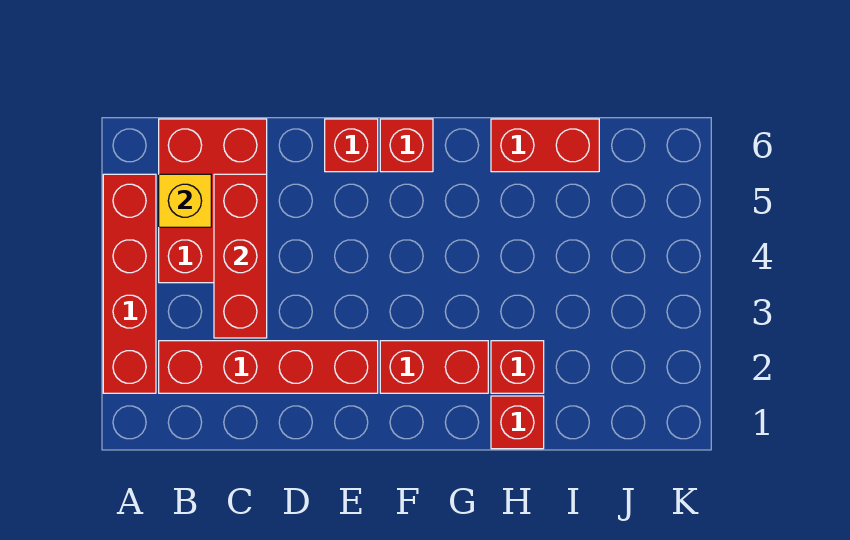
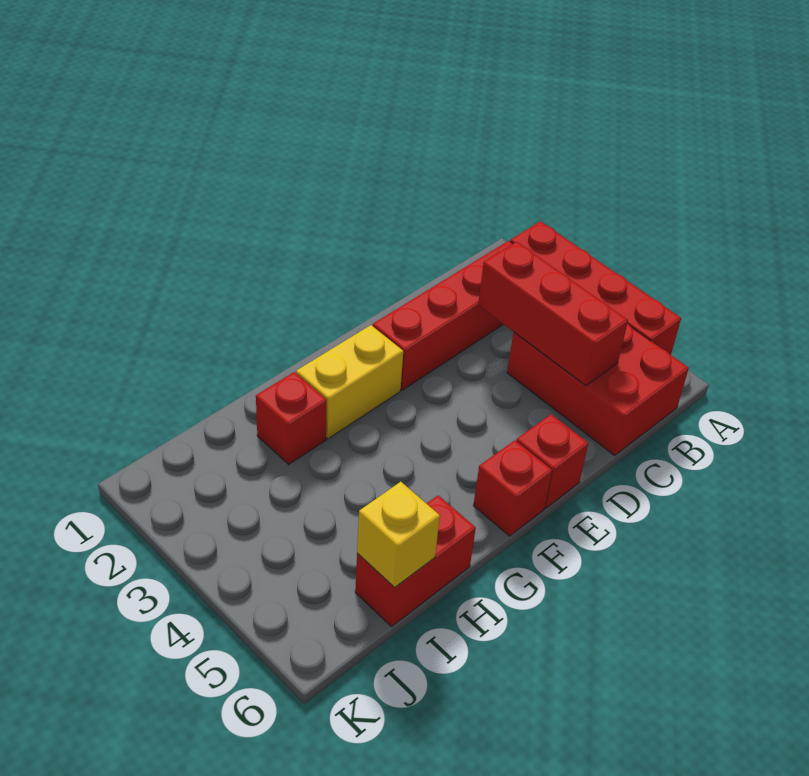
yellow 1x1 brick [159,174,211,227] -> yellow 1x1 brick moved to [357,482,440,588]
red 1x2 brick [380,341,488,393] -> yellow 1x2 brick [296,325,403,439]
red 1x1 brick [491,396,544,449] -> none

